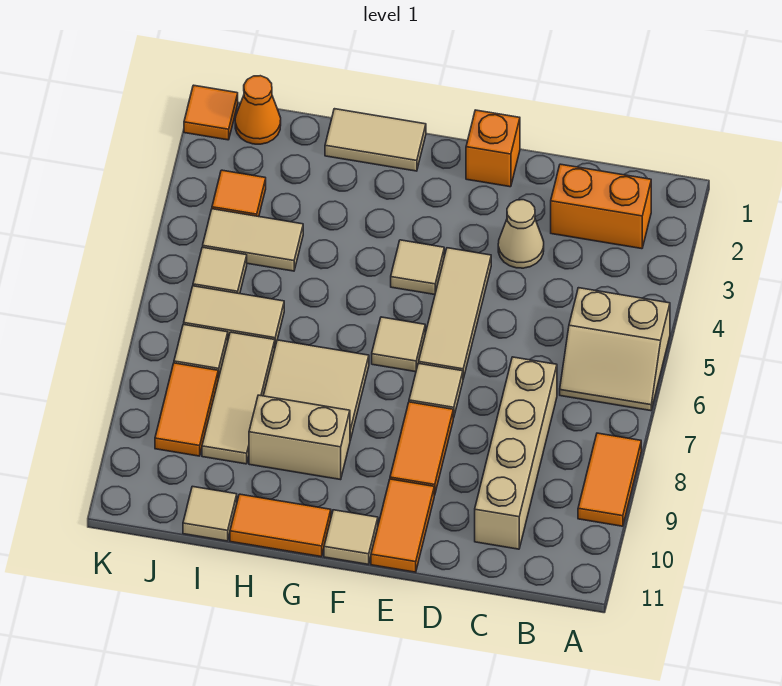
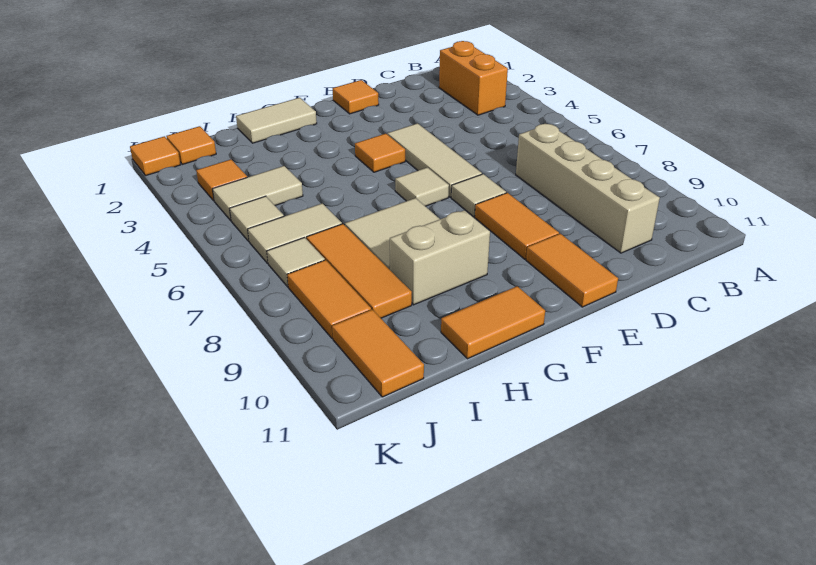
tan 2x2 slope [560,288,670,411] -> none
orange 1x2 tile [578,433,641,526] -> orange 1x2 tile moved to [332,309,424,397]
orange 1x2 brick [551,164,651,249] -> orange 1x2 brick turned to [439,41,508,115]
tan 1x1 cone [498,200,544,268] -> none
orange 1x1 brick [466,110,520,187] -> orange 1x1 tile [333,80,379,114]
tan 1x1 tile [391,240,444,295] -> orange 1x1 tile [355,134,405,172]
tan 1x1 tile [324,510,378,564] -> none
tan 1x3 tile [202,332,275,464] -> orange 1x3 tile [307,224,412,318]
tan 1x1 tile [183,486,237,541] -> none
orange 1x1 cone [235,76,281,144] -> orange 1x1 tile [166,126,216,164]

